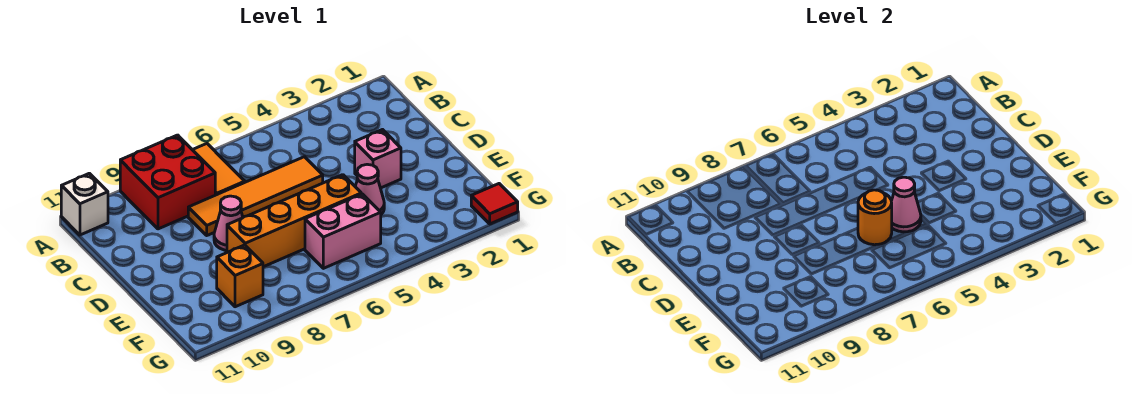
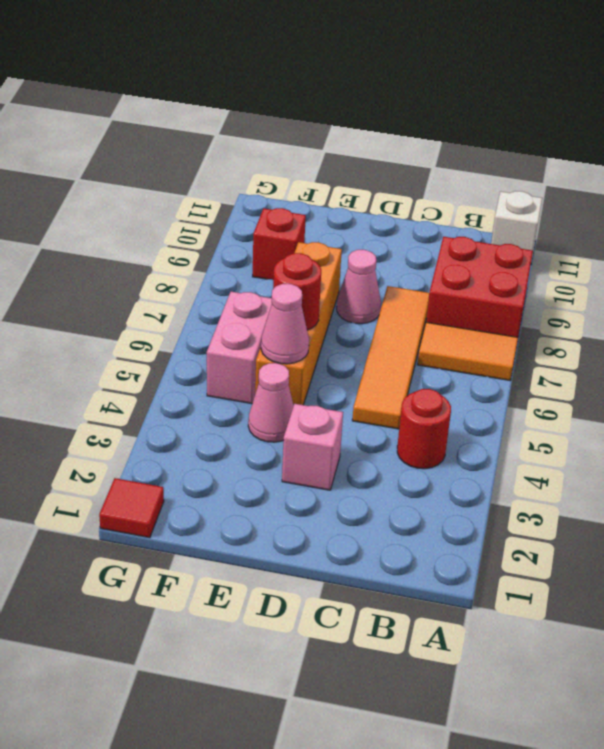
none -> red 1x1 round brick [397,389,451,469]
orange 1x1 round brick [858,190,892,245] -> red 1x1 round brick [273,253,321,330]
orange 1x1 brick [217,245,263,307] -> red 1x1 brick [253,208,306,280]

